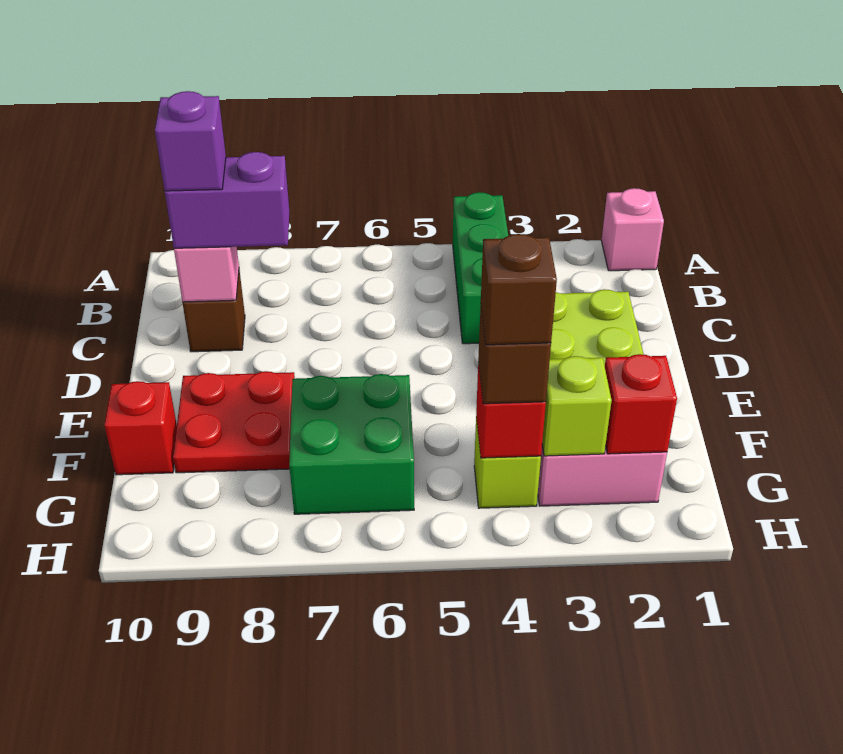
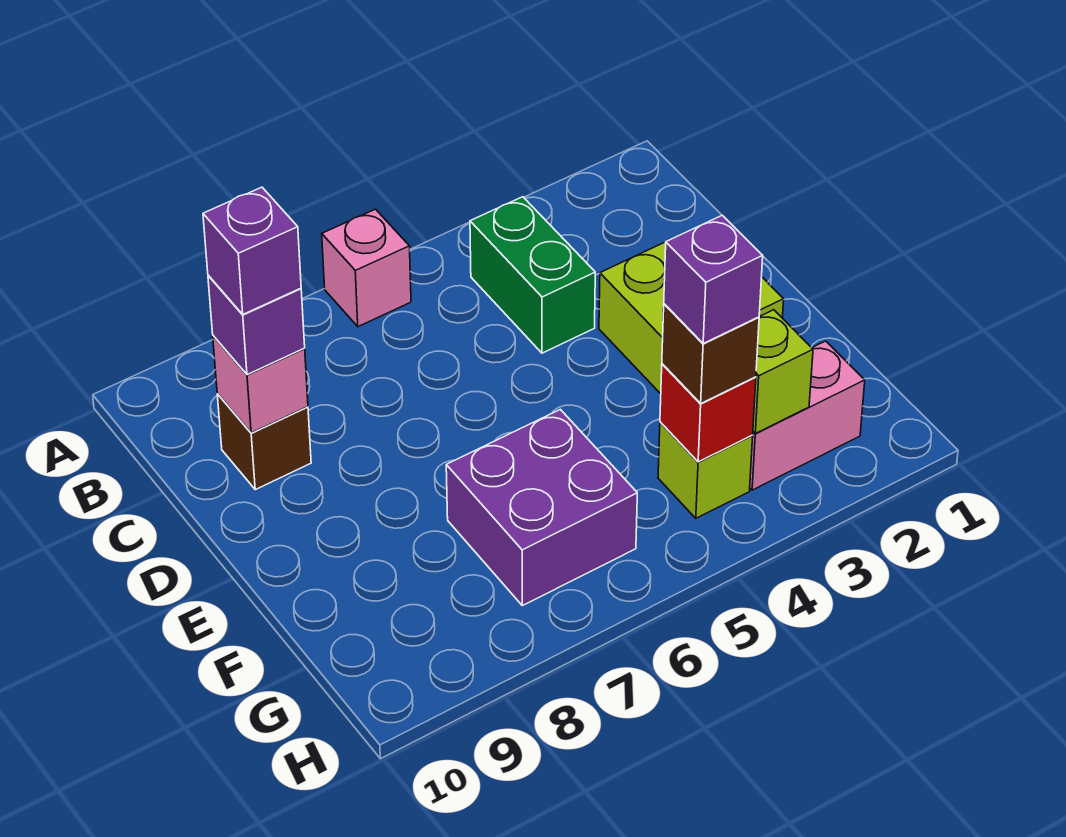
pink 1x1 brick [601,188,664,271] -> pink 1x1 brick moved to [322,209,411,327]
green 1x3 brick [453,192,508,344] -> green 1x2 brick [470,197,595,353]
purple 1x2 brick [165,152,289,248] -> purple 1x1 brick [208,275,305,375]
red 2x2 plate [173,371,295,473] -> none
green 2x2 brick [289,374,414,514] -> purple 2x2 brick [446,409,637,606]
red 1x1 brick [104,381,177,475] -> none
red 1x1 brick [605,354,677,454] -> none
brown 1x1 brick [481,234,557,345] -> purple 1x1 brick [664,215,763,343]

